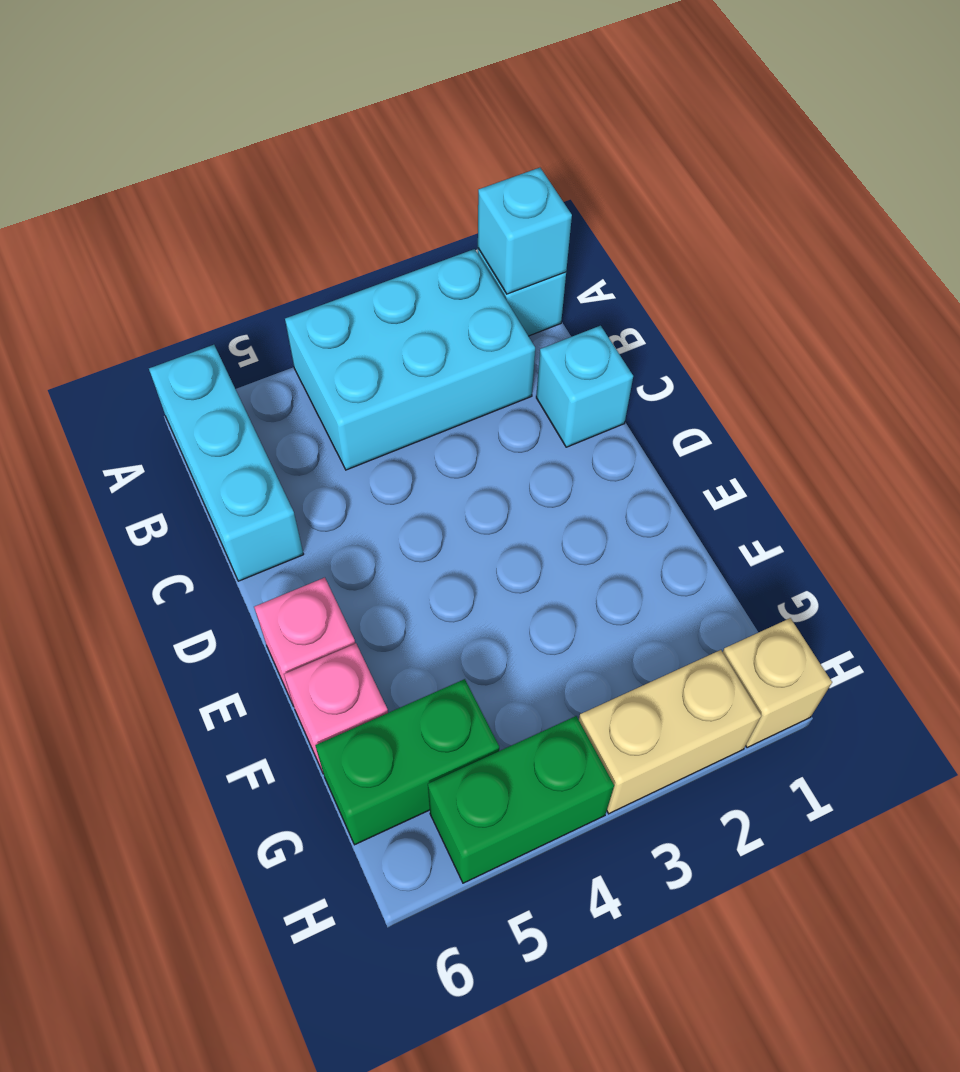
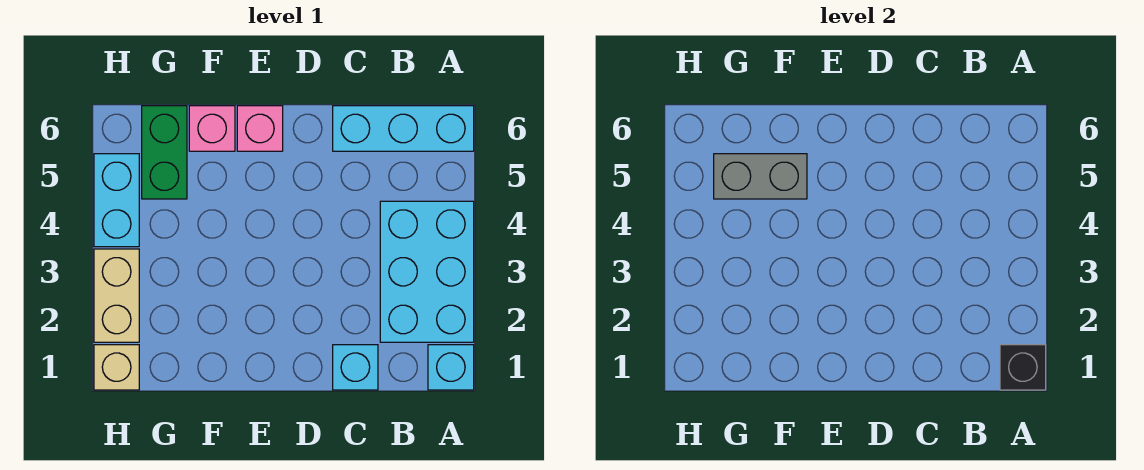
cyan 1x1 brick [478,168,572,294] -> black 1x1 brick [1000,345,1046,390]
none -> grey 1x2 brick [714,154,807,199]
green 1x2 brick [428,716,614,883] -> cyan 1x2 brick [94,154,139,247]

